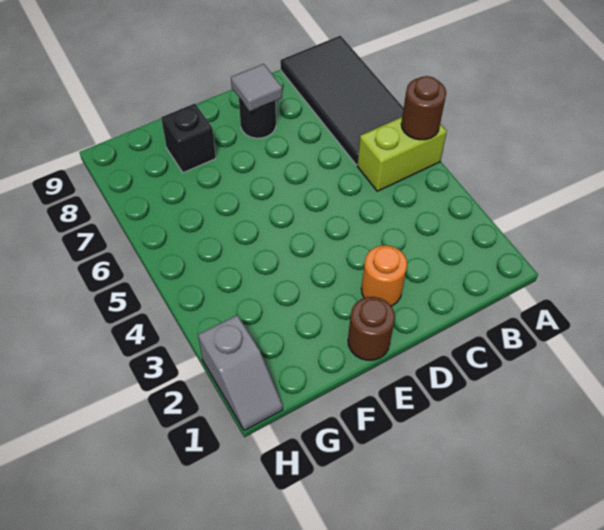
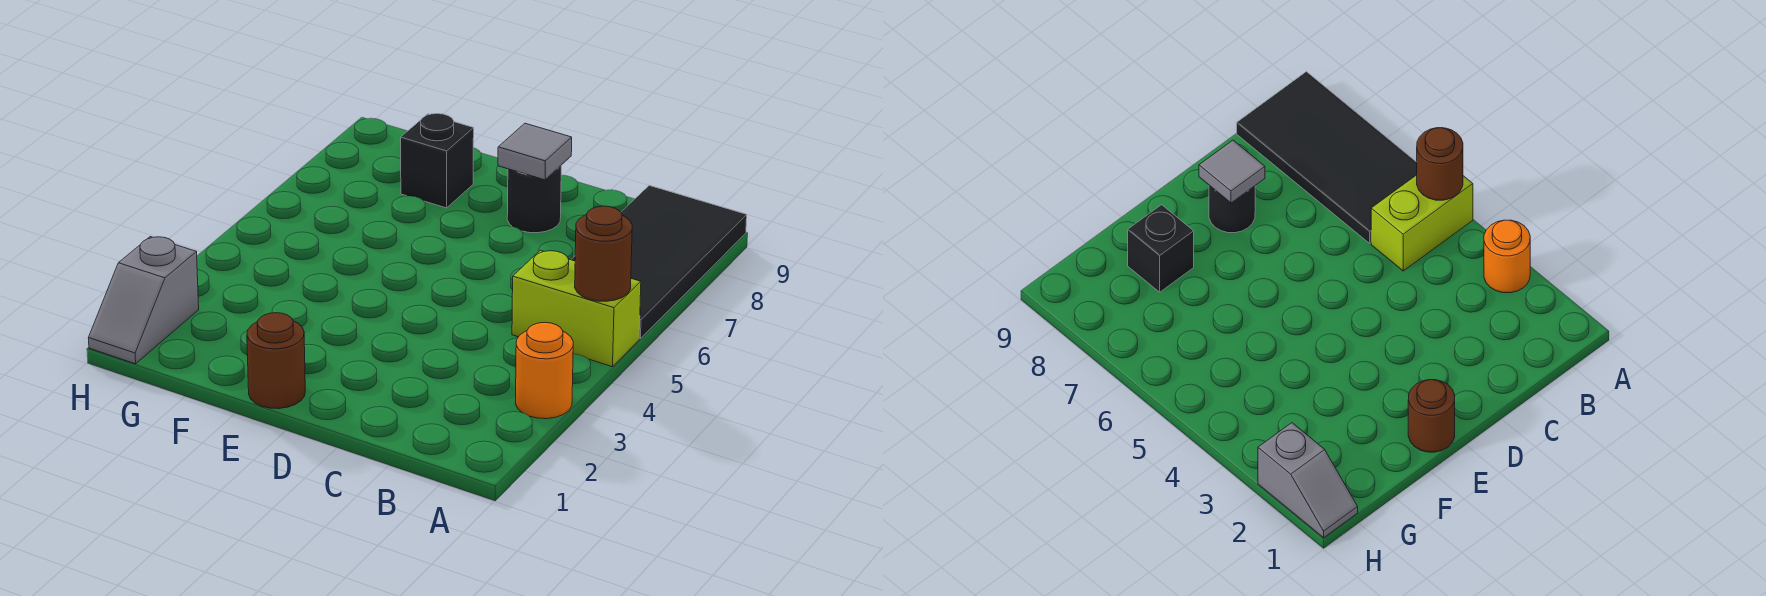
orange 1x1 round brick [361,245,407,306] -> orange 1x1 round brick moved to [516,322,573,419]

